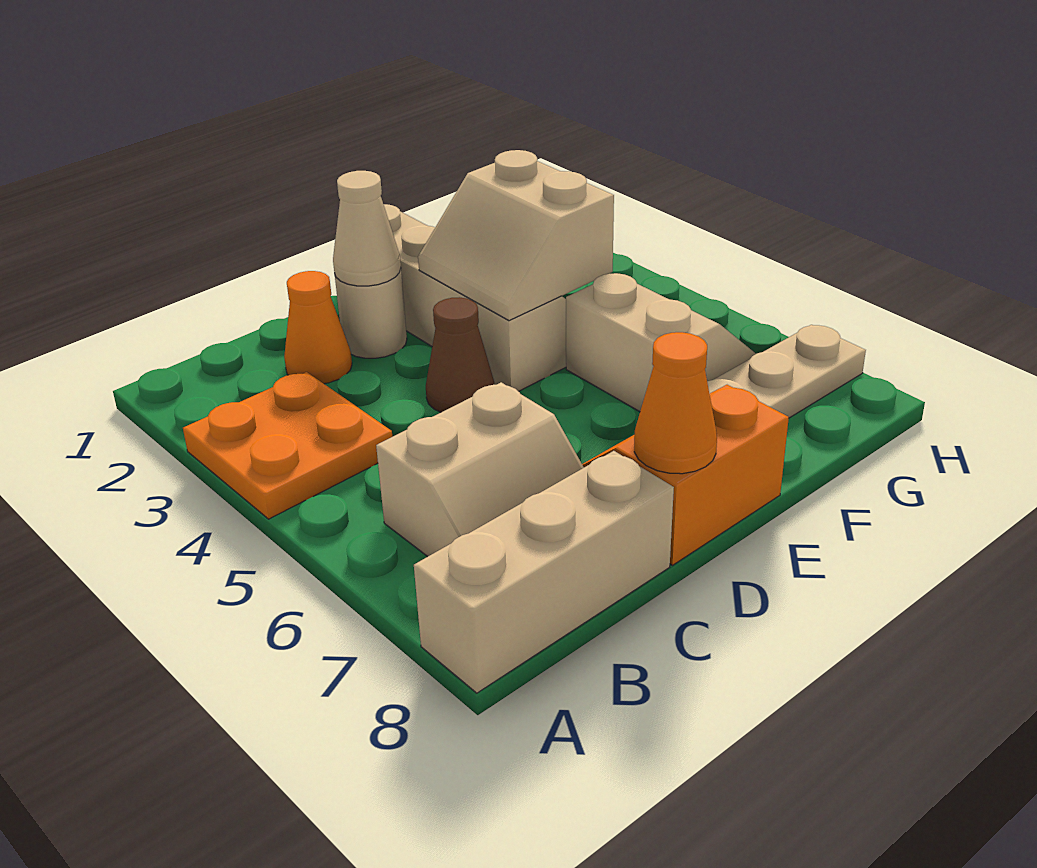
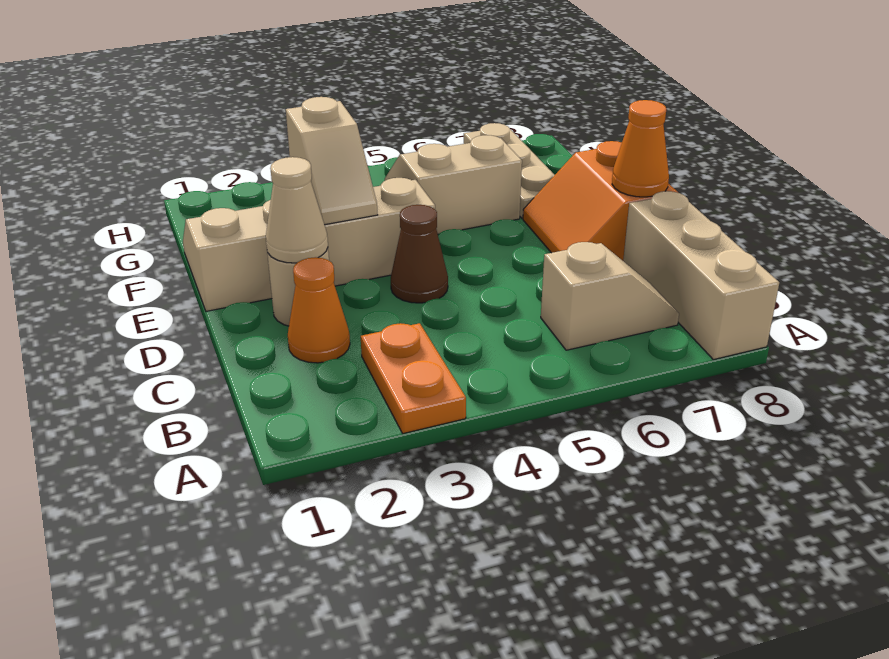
orange 2x2 plate [183,372,392,519] -> orange 1x2 plate [361,323,466,434]
tan 2x2 slope [376,382,584,557] -> tan 1x2 slope [541,242,679,350]
tan 2x2 slope [418,150,614,321] -> tan 1x2 slope [286,97,378,225]

